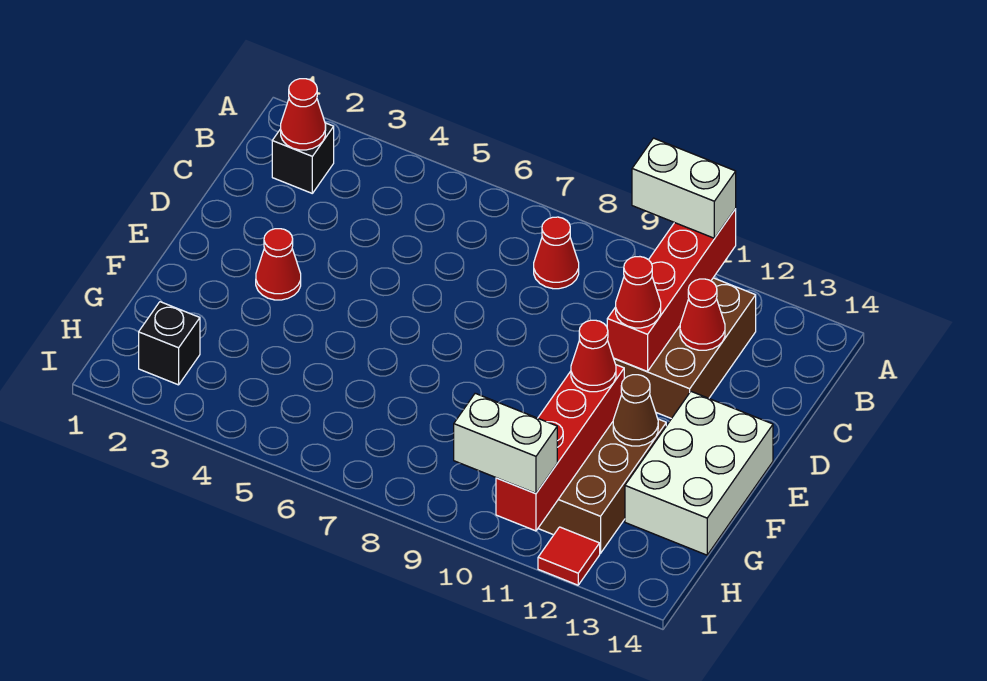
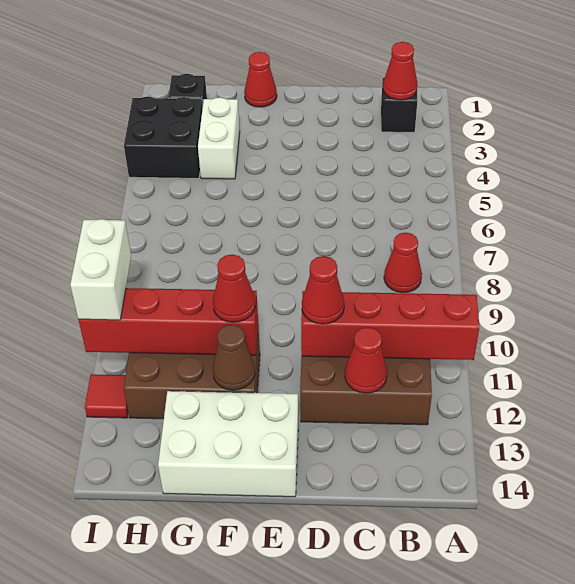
white 1x2 brick [632,138,736,238] -> white 1x2 brick moved to [198,97,240,179]
red 1x1 cone [256,229,301,300] -> red 1x1 cone moved to [244,52,277,107]
none -> black 2x2 brick [124,97,203,178]

